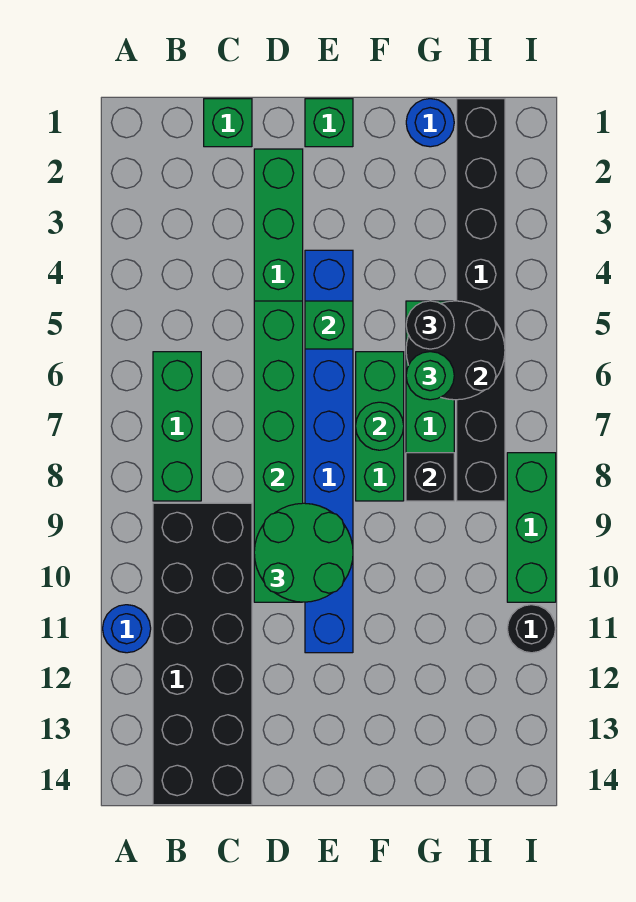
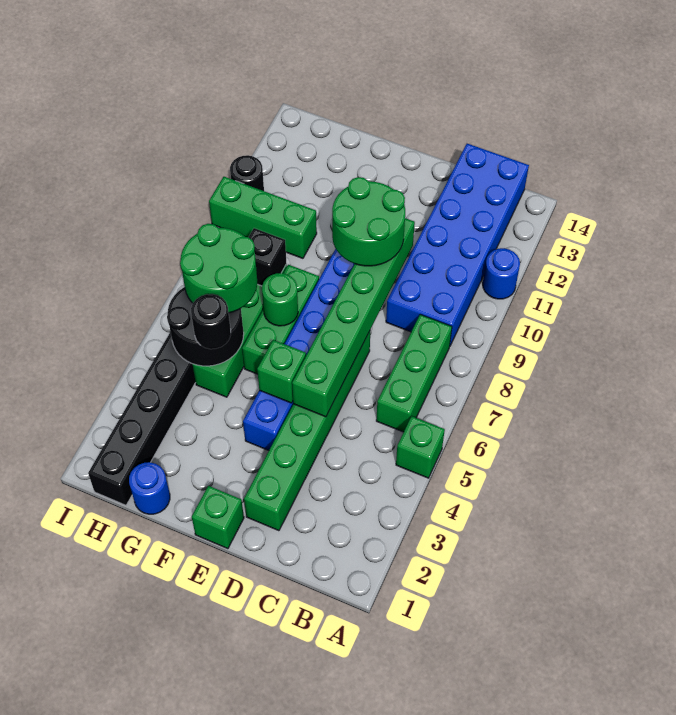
black 2x6 brick [153,503,252,805] -> blue 2x6 brick [386,144,529,346]
green 1x1 brick [204,99,252,147] -> green 1x1 brick moved to [396,416,445,478]
green 1x1 round brick [406,352,454,400] -> green 2x2 round brick [180,224,257,313]
green 1x3 brick [507,453,556,602] -> green 1x3 brick turned to [209,177,317,258]

